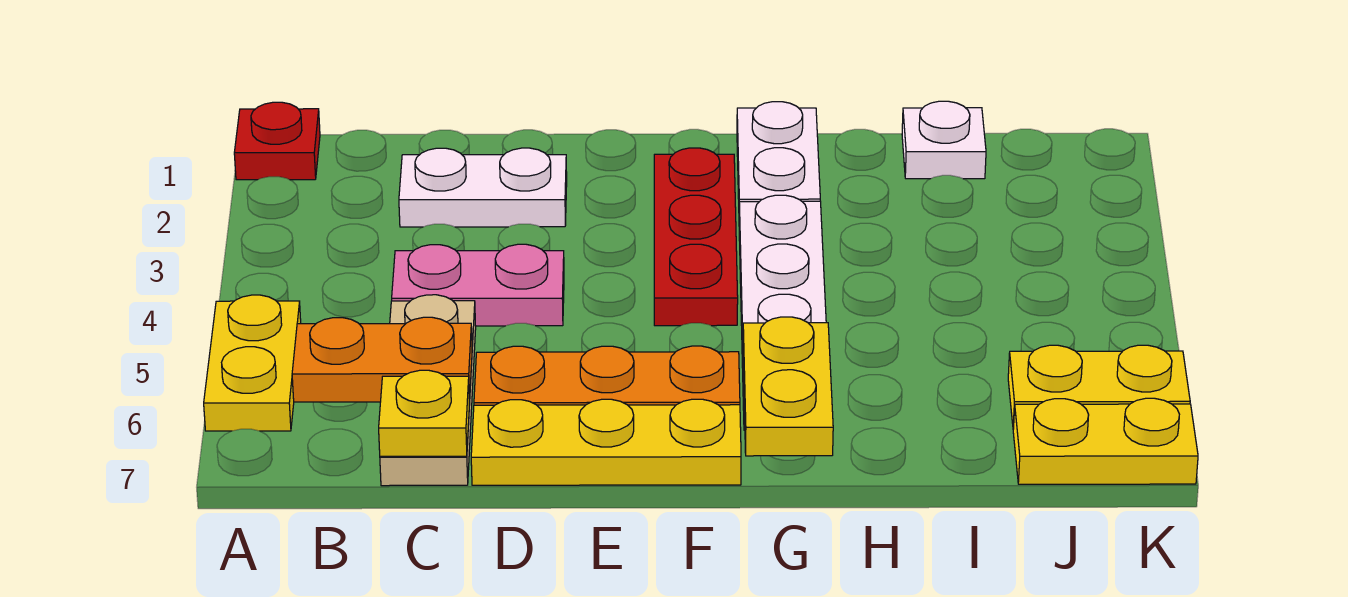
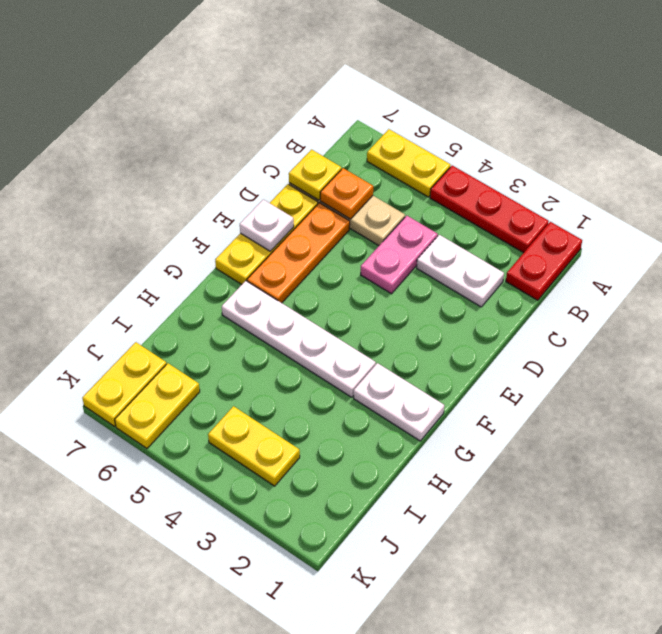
red 1x1 plate [234,102,320,180] -> red 1x2 plate [506,222,582,300]
orange 1x2 plate [292,317,472,402] -> orange 1x1 plate [320,168,373,219]
white 1x2 plate [399,148,567,227] -> white 1x2 plate turned to [417,235,504,307]
red 1x3 plate [654,148,738,326] -> red 1x3 plate moved to [430,166,549,253]
yellow 1x2 plate [743,317,833,456] -> yellow 1x2 plate moved to [208,406,300,486]
white 1x1 plate [902,101,986,179] -> white 1x1 plate moved to [240,200,294,251]

